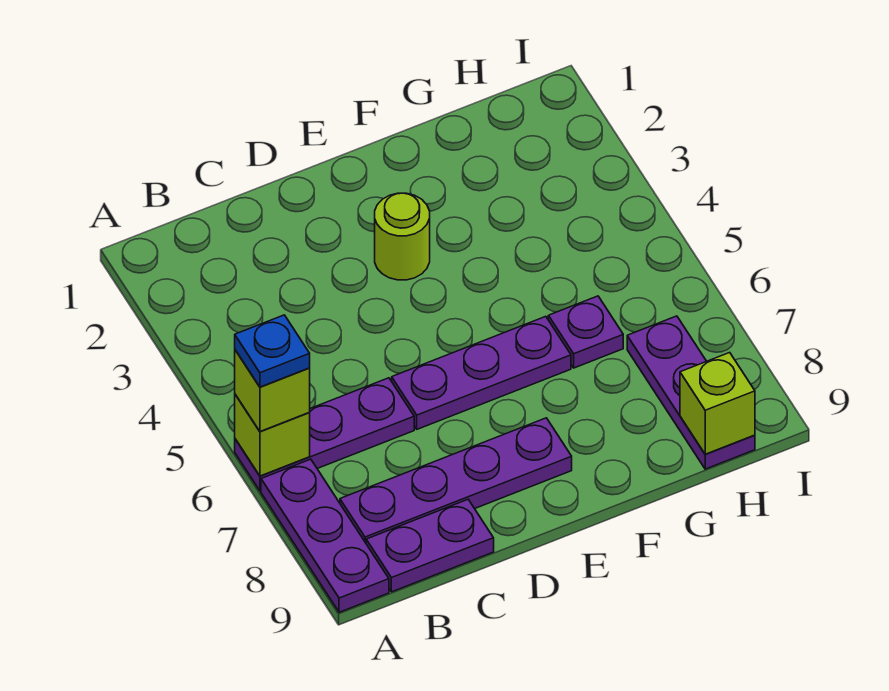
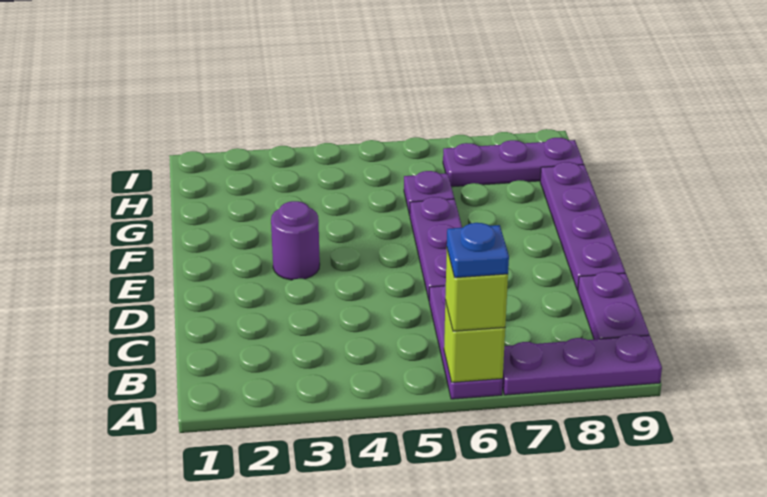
purple 1x4 plate [340,418,572,543] -> purple 1x4 plate moved to [540,162,625,291]
lime 1x1 round brick [375,193,430,280] -> purple 1x1 round brick [271,201,320,280]
lime 1x1 brick [680,353,755,454] -> none

